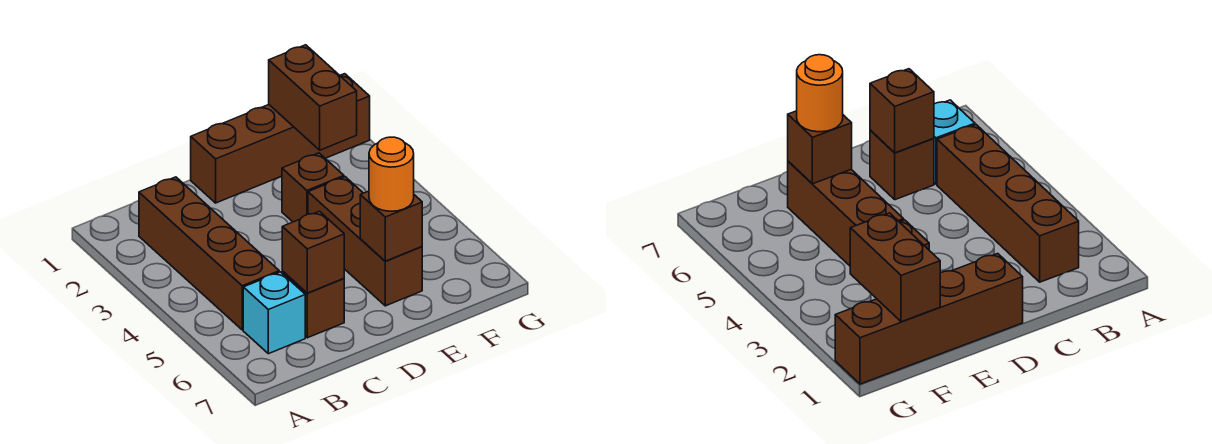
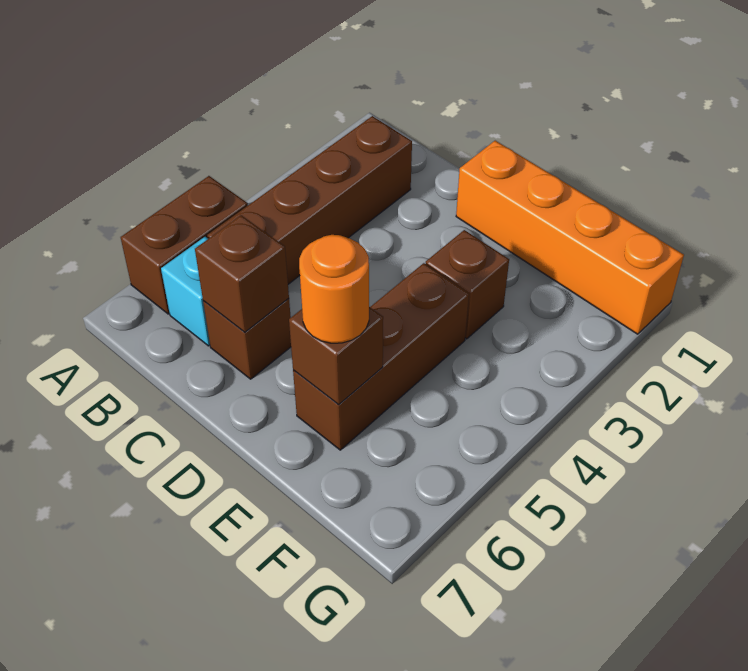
brown 1x4 brick [191,74,370,203] -> orange 1x4 brick [456,141,684,334]
brown 1x2 brick [269,45,357,150] -> brown 1x2 brick moved to [121,176,248,314]

